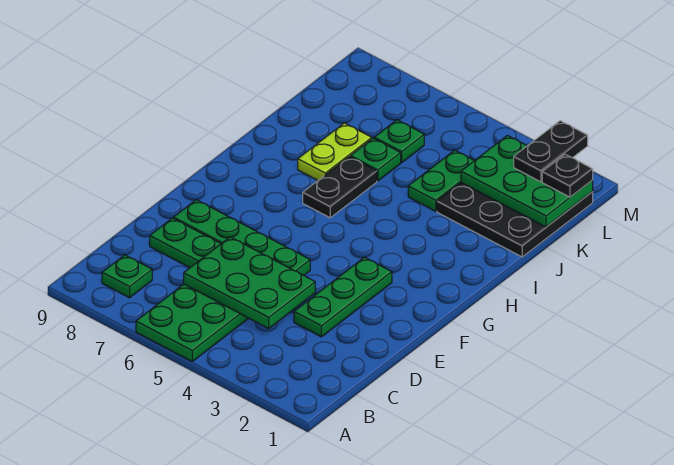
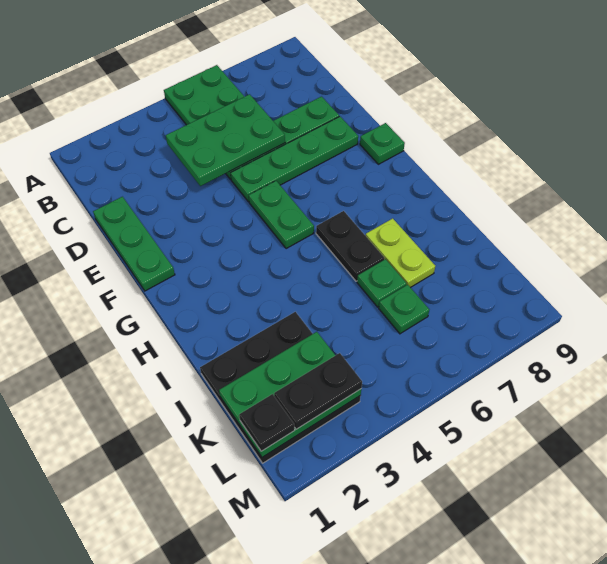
green 1x1 plate [102,255,152,298] -> green 1x1 plate moved to [360,123,405,164]
green 1x3 plate [294,257,392,337] -> green 1x3 plate moved to [93,197,175,291]
green 1x2 plate [408,150,475,211] -> green 1x2 plate moved to [249,181,314,249]
black 1x2 plate [514,121,588,182] -> black 1x2 plate turned to [274,353,362,429]

